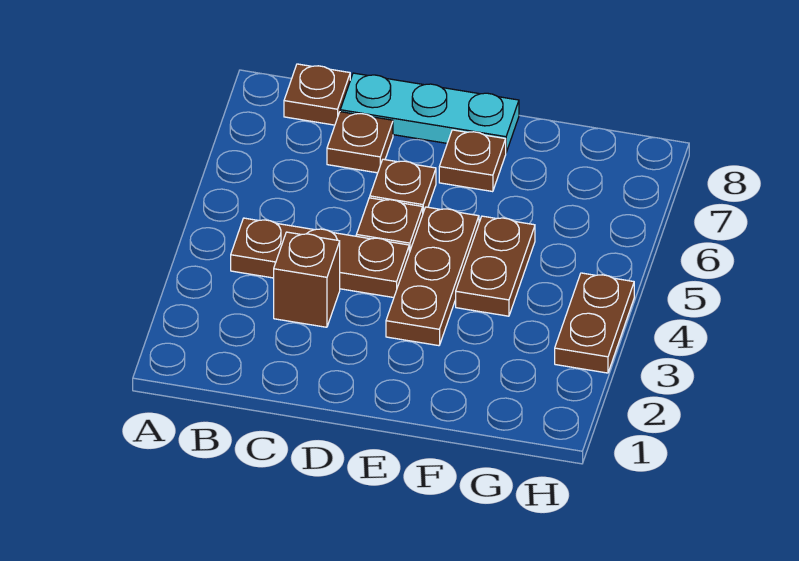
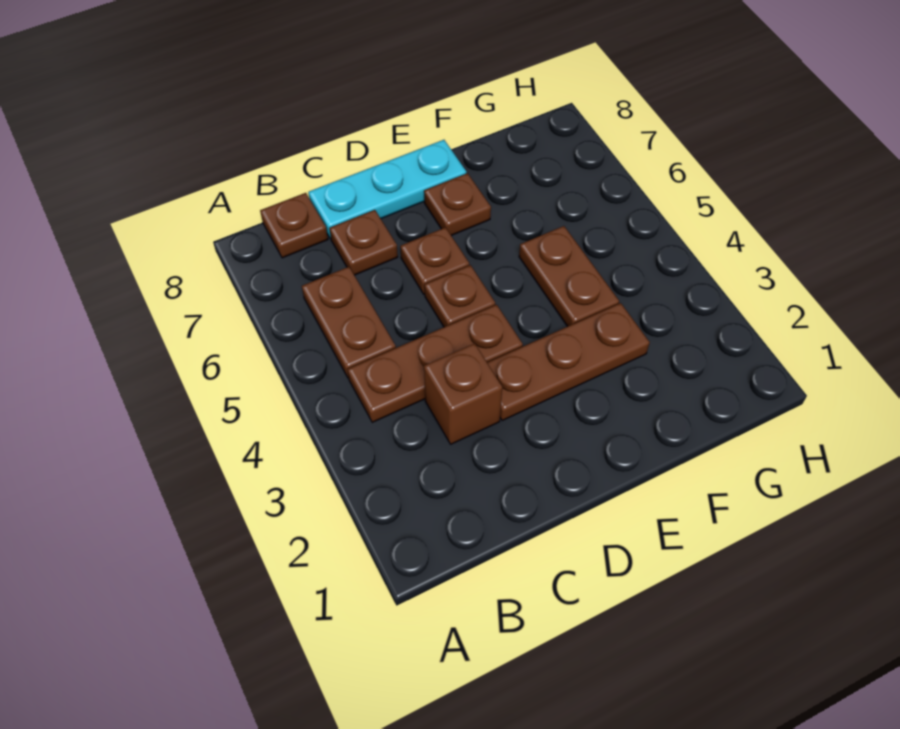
brown 1x3 plate [386,207,479,346] -> brown 1x3 plate turned to [487,303,650,421]
brown 1x2 plate [555,273,634,373] -> brown 1x2 plate moved to [302,267,396,378]

